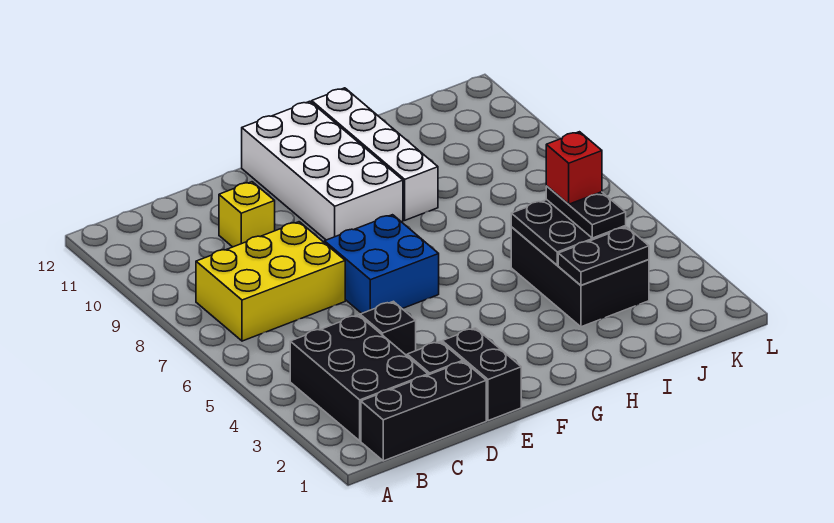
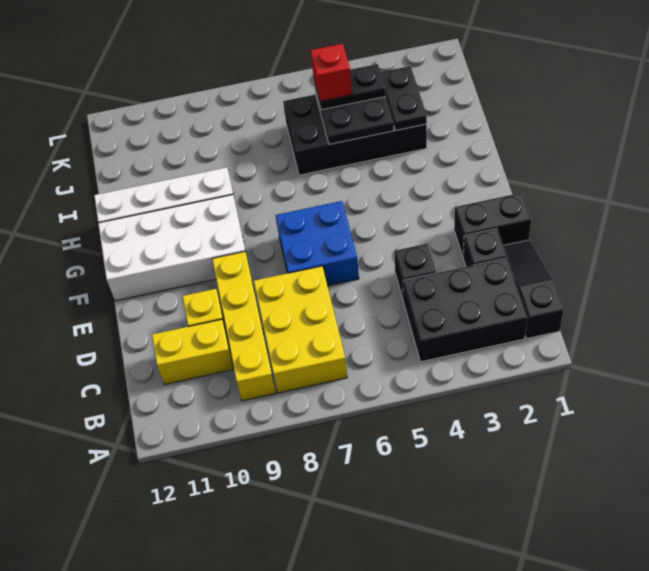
black 1x3 brick [361,361,486,461] -> black 1x3 slope [503,240,564,339]
none -> yellow 1x4 brick [212,252,276,401]
none -> yellow 1x2 brick [152,319,234,385]
black 2x3 brick [511,227,649,327] -> black 2x4 brick [283,94,427,175]

